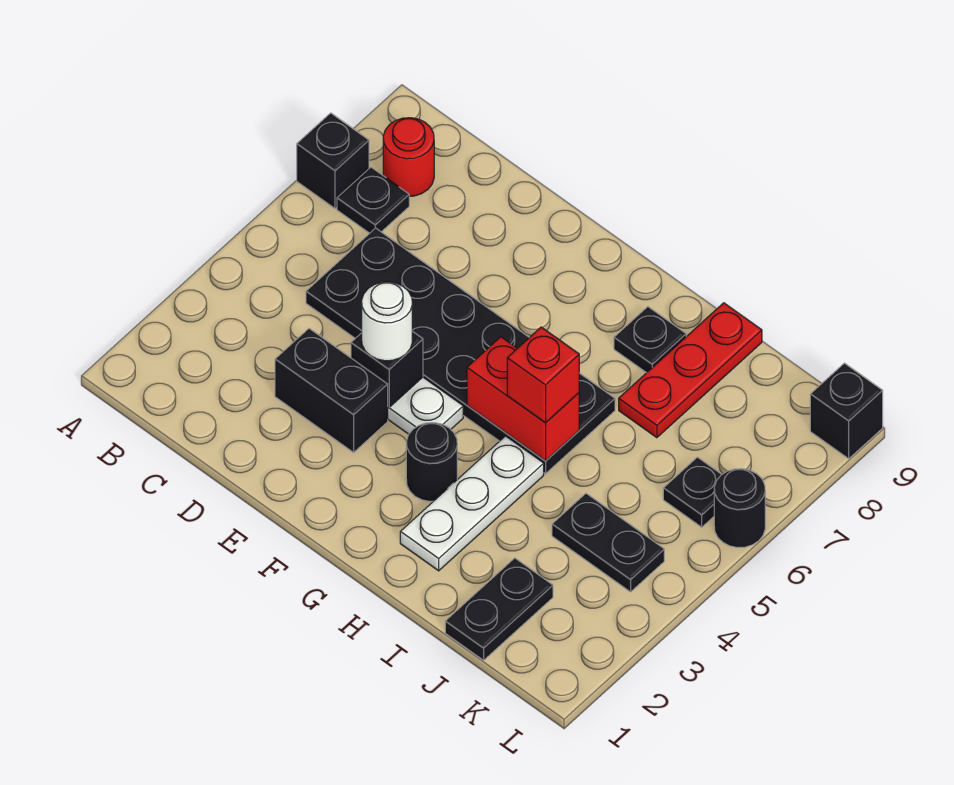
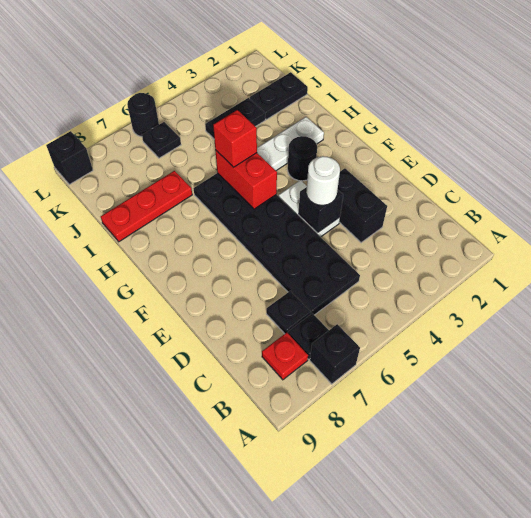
red 1x1 round brick [383,118,434,196] -> red 1x1 plate [262,333,308,380]
black 1x1 plate [614,307,686,373] -> black 1x1 plate moved to [266,291,311,334]
black 1x2 plate [552,494,664,592] -> black 1x2 plate turned to [205,98,265,139]

